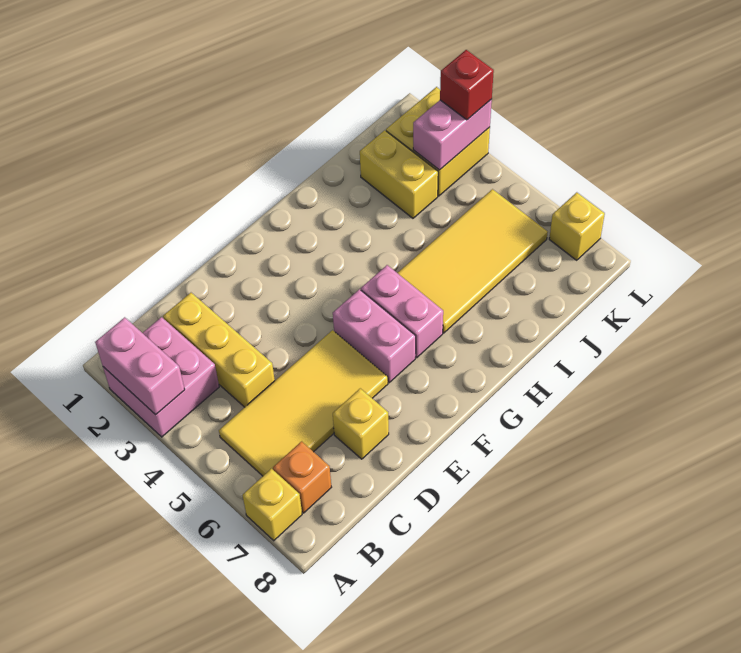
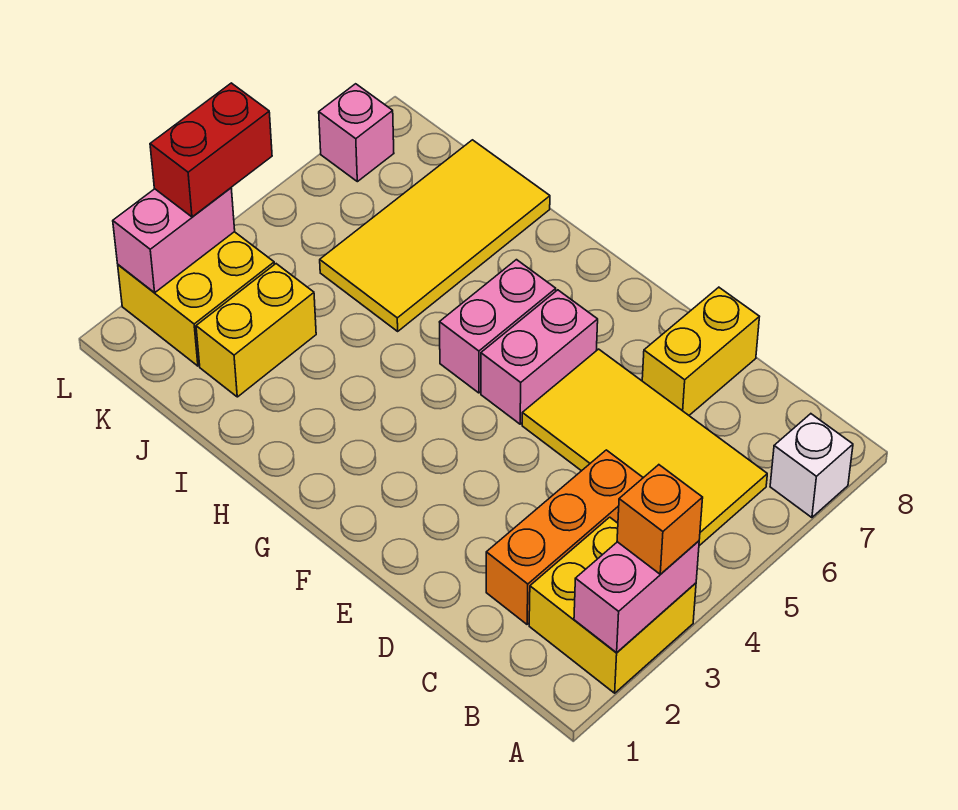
pink 2x2 brick [103,317,219,437] -> yellow 2x2 brick [529,517,696,693]
yellow 1x1 brick [242,469,302,541] -> white 1x1 brick [770,414,853,518]
orange 1x1 brick [273,441,332,513] -> orange 1x1 brick moved to [617,465,703,574]
yellow 1x3 brick [163,293,275,407] -> orange 1x3 brick [486,450,643,624]
yellow 1x1 brick [333,388,389,459] -> yellow 1x2 brick [642,287,759,415]
yellow 2x4 tile [398,189,548,333] -> yellow 2x4 tile turned to [320,140,550,331]
pink 1x2 brick [413,99,492,170] -> pink 1x2 brick turned to [113,188,235,293]
red 1x1 brick [440,50,494,120] -> red 1x2 brick [150,83,272,217]
yellow 1x1 brick [549,192,605,260] -> pink 1x1 brick [319,84,394,182]

